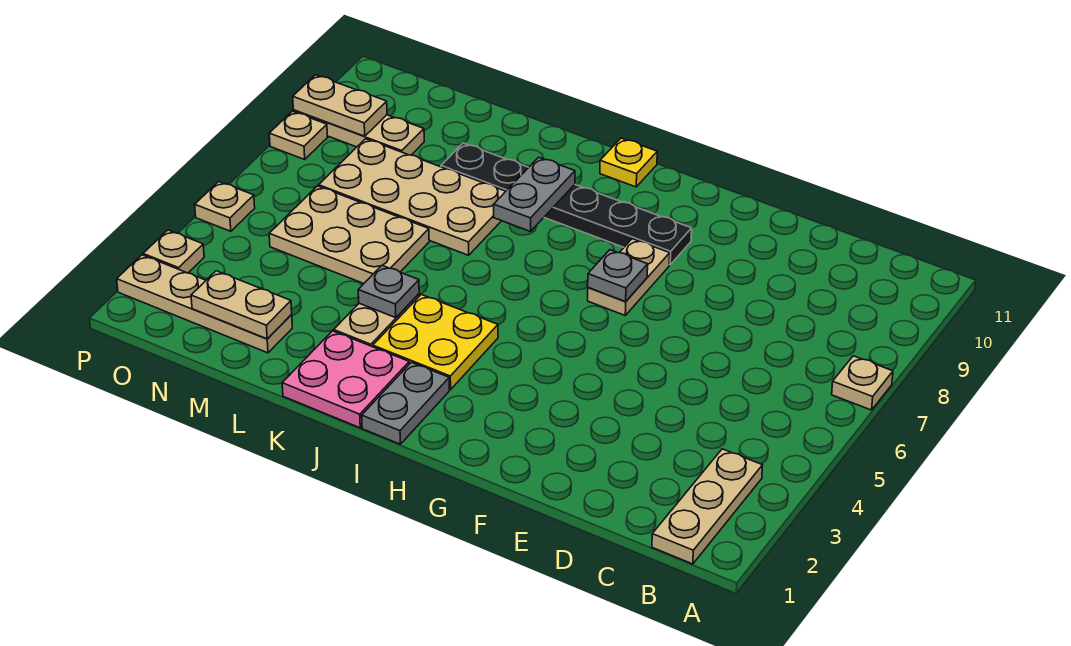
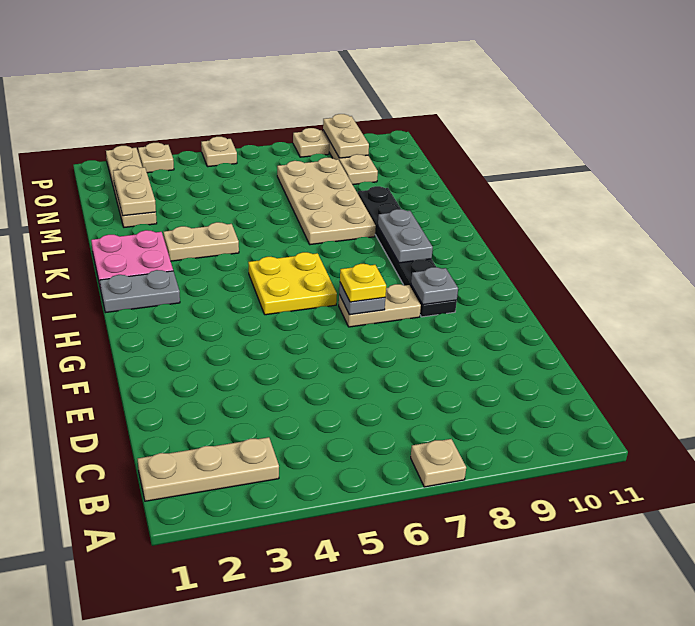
yellow 2x2 plate [373,295,498,390] -> yellow 2x2 plate moved to [248,252,337,315]
yellow 1x1 plate [600,138,657,187] -> yellow 1x1 plate moved to [340,264,386,302]
grey 1x2 plate [494,157,575,231] -> grey 1x2 plate turned to [378,209,433,263]
grey 1x1 plate [358,265,419,318] -> grey 1x1 plate moved to [411,267,458,305]
tan 2x3 plate [269,186,429,284] -> none

